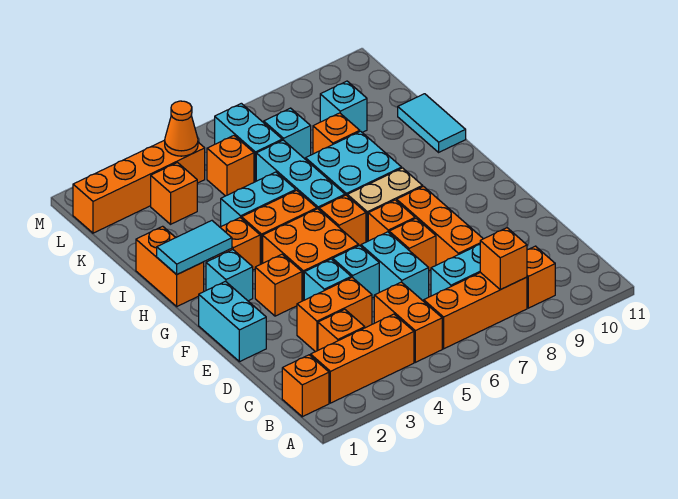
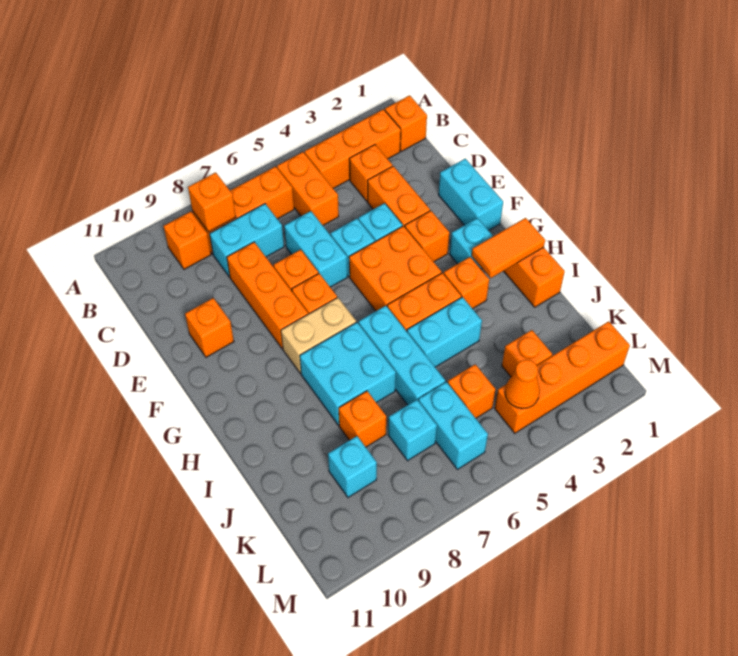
orange 1x2 brick [297,277,372,352] -> orange 1x2 brick turned to [368,166,430,227]
orange 1x1 brick [319,195,366,246] -> orange 1x1 brick moved to [185,298,234,357]
cyan 1x2 tile [157,221,232,274] -> orange 1x2 tile [472,218,545,278]
cyan 1x2 tile [398,94,466,152] -> none

